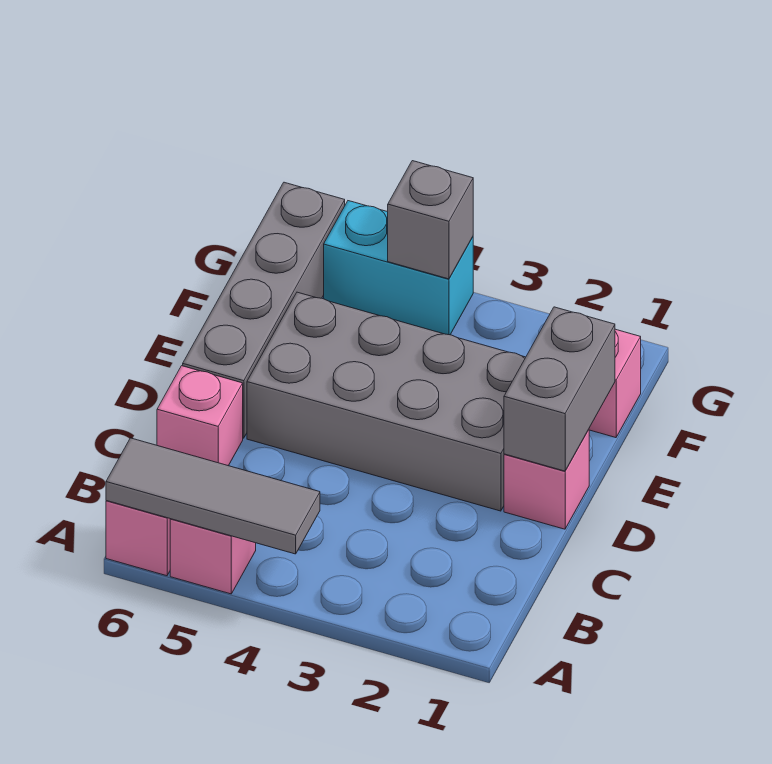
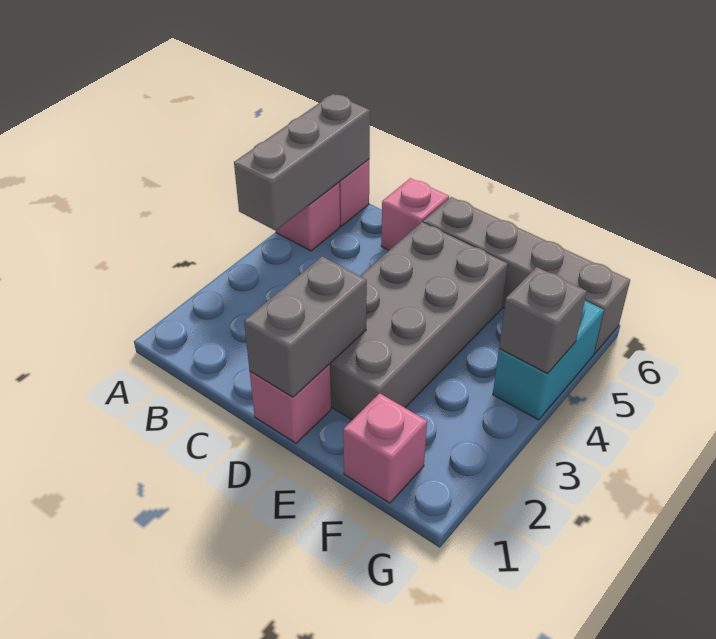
grey 1x3 tile [106,438,320,554] -> grey 1x3 brick [234,94,370,231]
grey 1x2 brick [504,307,615,471] -> grey 1x2 brick turned to [244,256,367,397]

